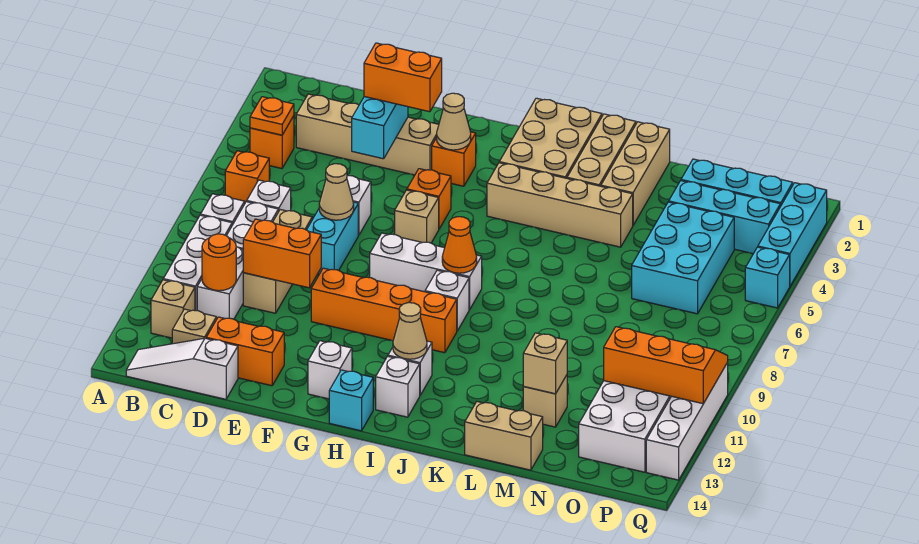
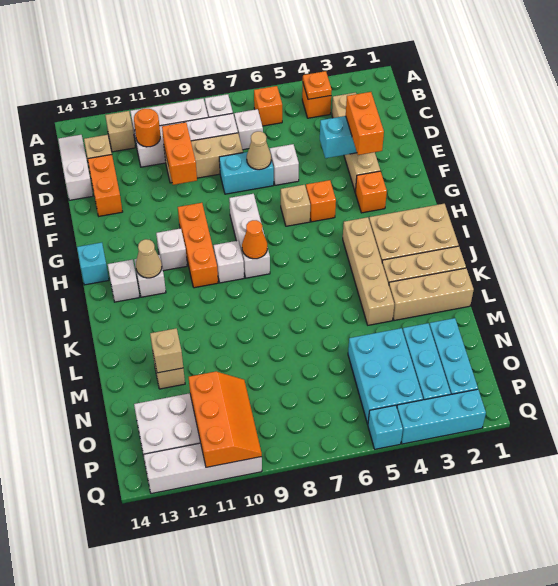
orange 1x4 brick [311,268,457,353] -> orange 1x3 brick [178,203,218,288]
tan 1x1 cone [437,93,471,150] -> none
white 1x1 brick [308,341,352,399] -> white 1x1 brick moved to [156,228,187,271]
tan 1x2 brick [465,402,543,470] -> none
cyan 2x3 brick [632,202,734,314] -> cyan 2x3 brick turned to [348,328,423,424]

